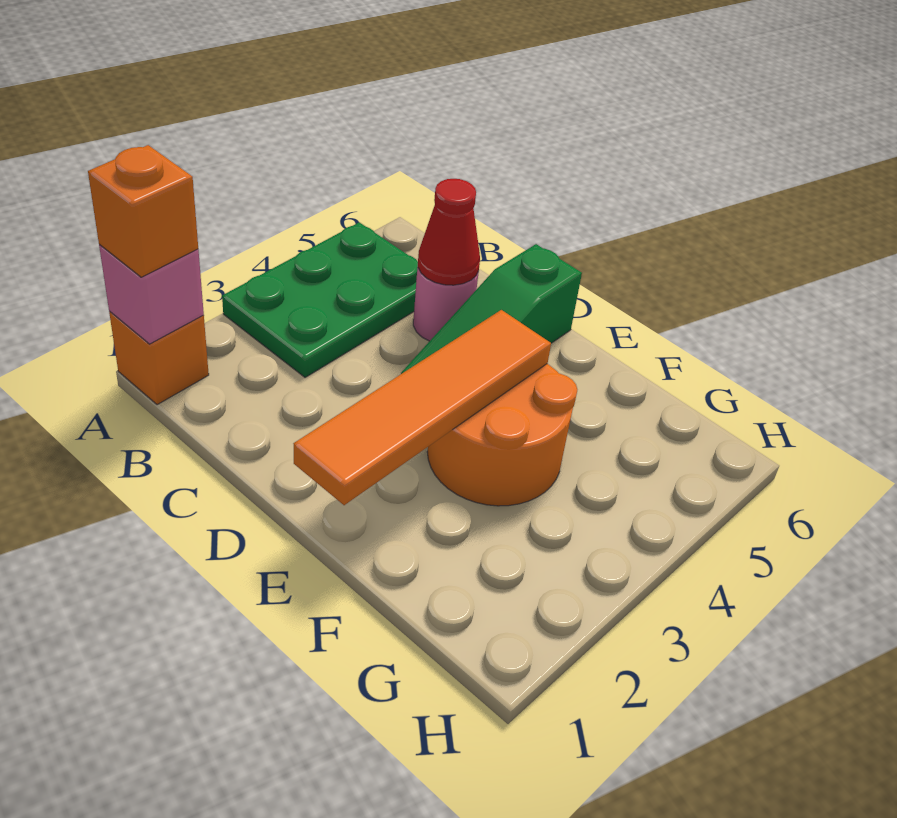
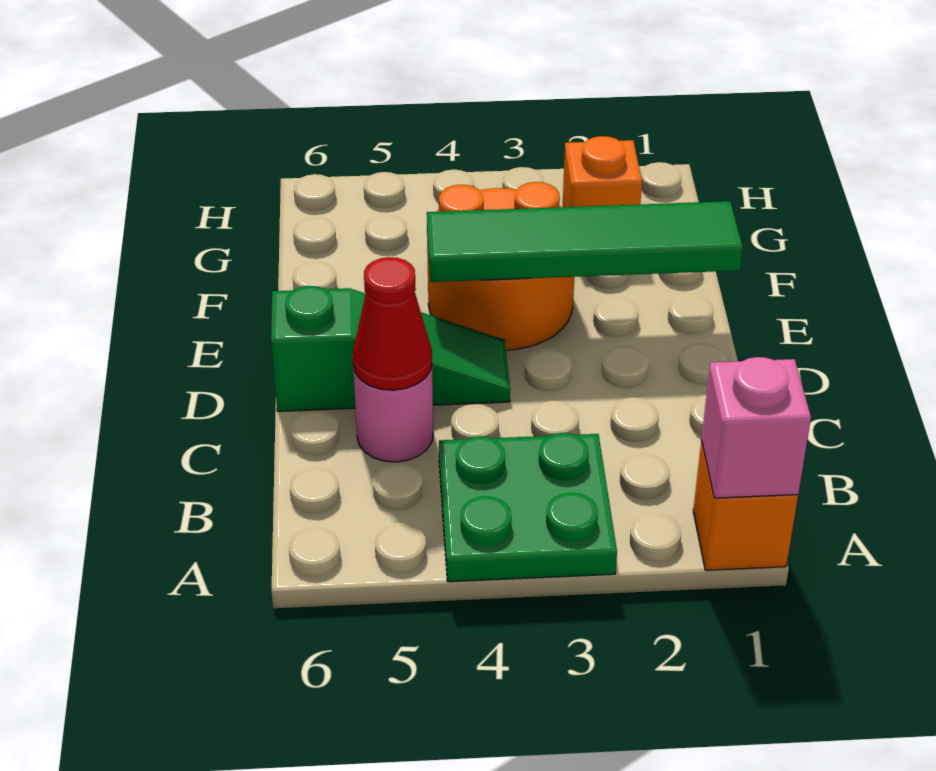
orange 1x1 brick [88,145,198,277] -> orange 1x1 brick moved to [563,136,642,207]
green 2x3 plate [222,222,418,377] -> green 2x2 plate [439,433,617,582]
orange 1x4 tile [293,310,551,505] -> green 1x4 tile [427,201,743,282]

